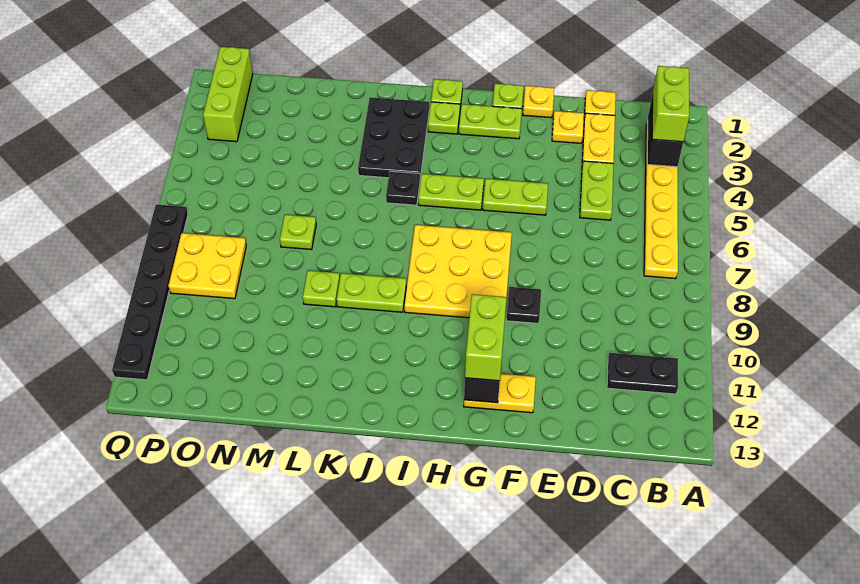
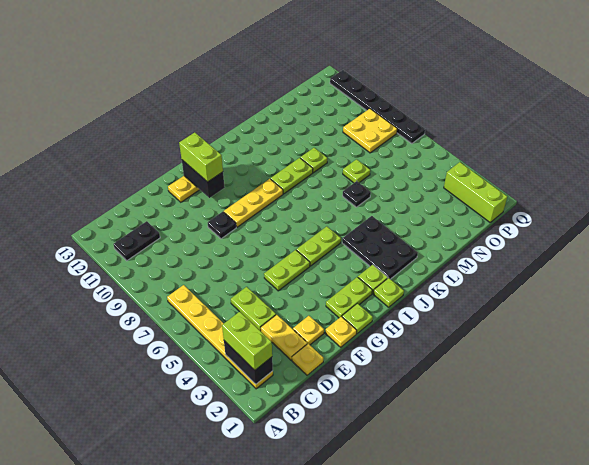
yellow 3x3 plate [404,225,512,318] -> yellow 1x3 plate [224,179,283,227]
black 1x1 plate [386,171,420,205] -> black 1x1 plate moved to [343,181,371,207]

